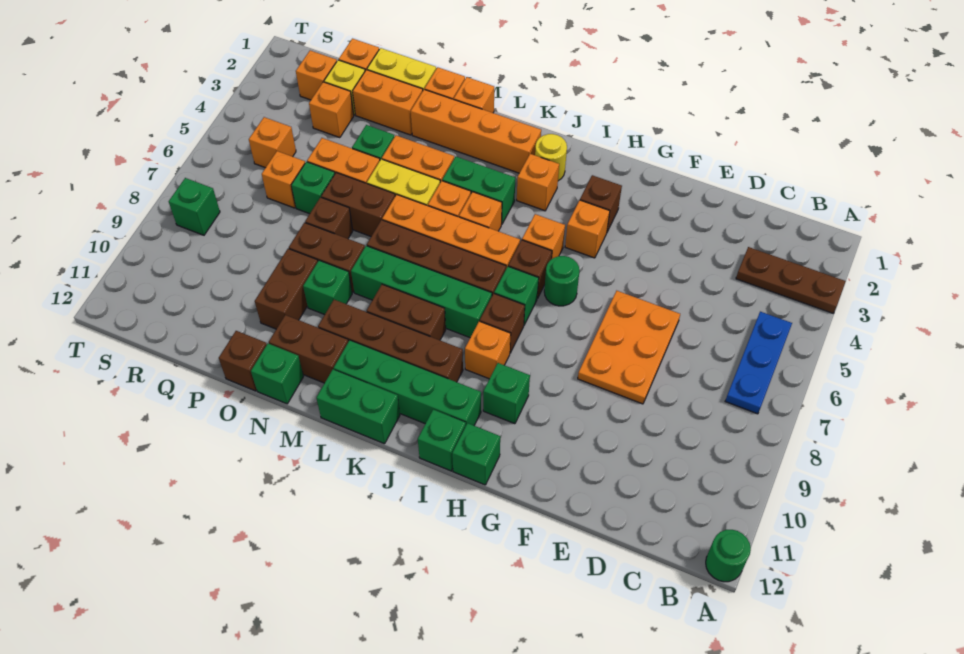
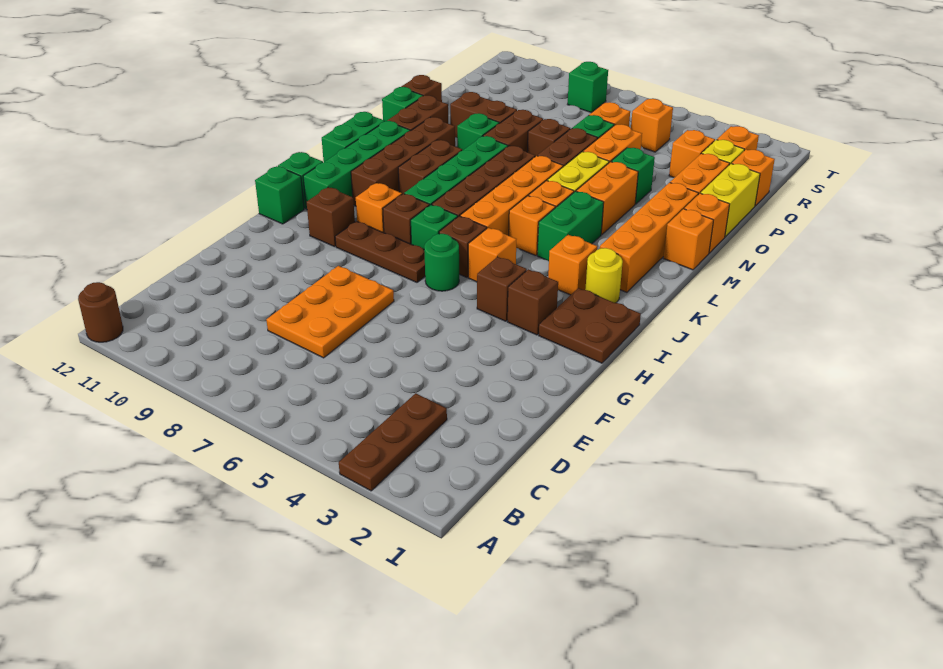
green 1x1 round brick [706,530,751,582] -> brown 1x1 round brick [78,282,123,342]
blue 1x3 plate [725,312,792,414] -> none
orange 2x3 plate [578,291,680,404] -> orange 2x3 plate turned to [267,266,394,358]
none -> brown 2x2 plate [539,288,641,363]
orange 1x1 brick [565,200,610,258] -> brown 1x1 brick [477,257,527,321]
none -> brown 1x3 plate [335,221,425,282]
green 1x1 brick [483,363,530,424] -> brown 1x1 brick [307,187,355,247]

